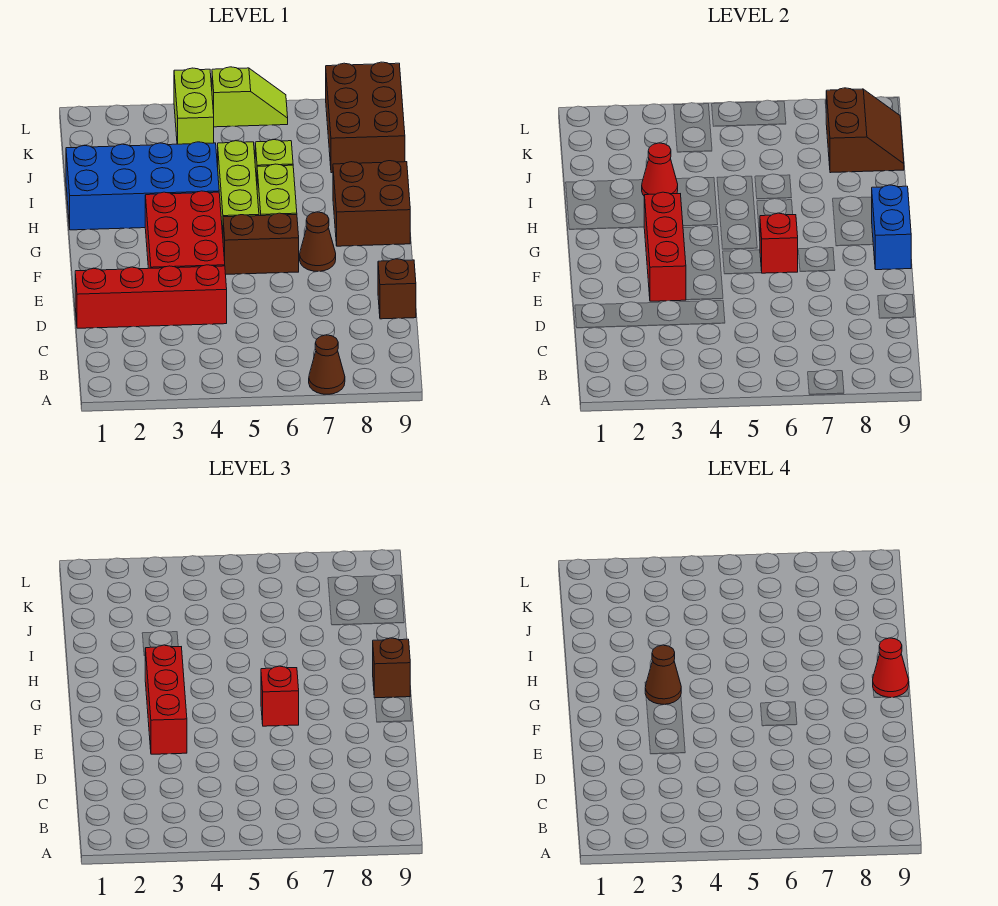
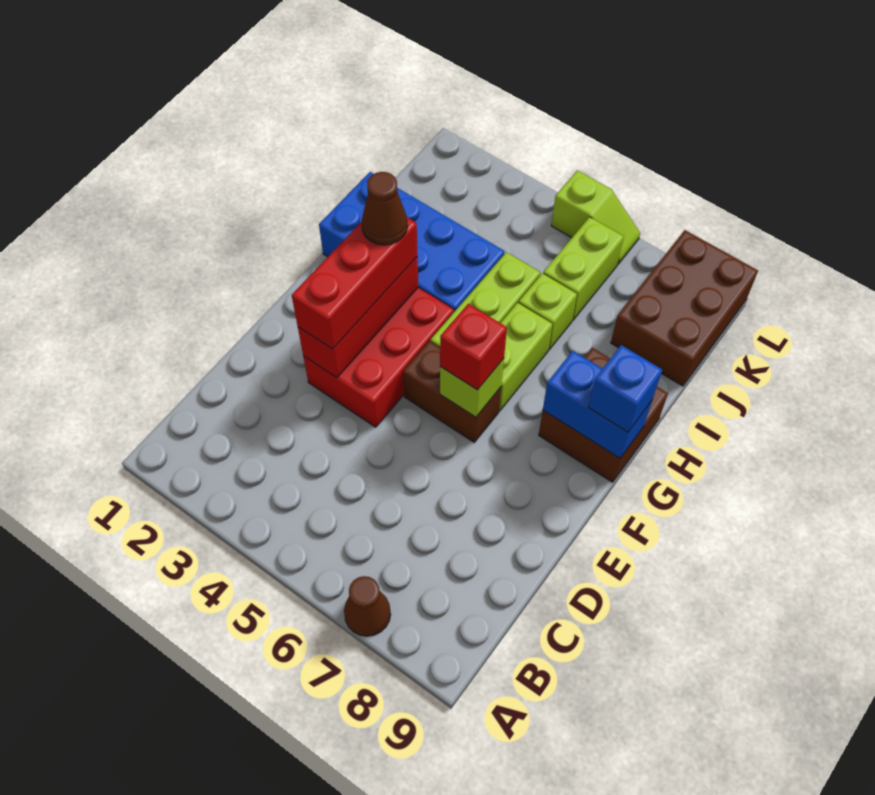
red 1x4 brick [75,265,227,328] -> none
brown 1x1 brick [378,259,416,319] -> none
red 1x1 brick [760,213,798,273] -> lime 1x1 brick [440,359,504,417]
brown 1x1 cone [300,212,336,271] -> none
blue 1x2 brick [872,185,911,270] -> blue 1x2 brick turned to [543,351,652,458]
brown 1x1 brick [373,638,410,698] -> blue 1x1 brick [588,345,662,432]
red 1x1 cone [873,638,909,698] -> none
red 1x1 cone [642,143,678,195] -> none
brown 2x2 slope [826,88,904,173] -> none
lime 1x2 brick [174,68,214,144] -> lime 1x2 brick moved to [543,217,624,320]

